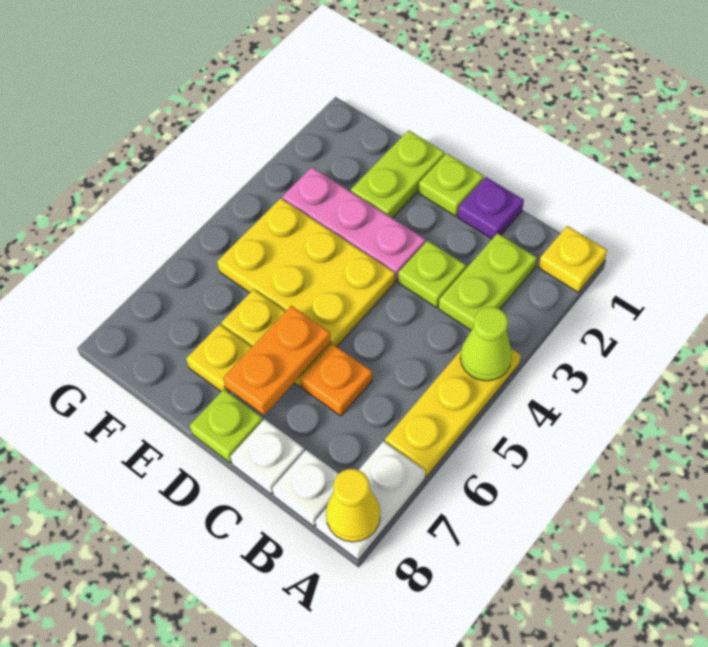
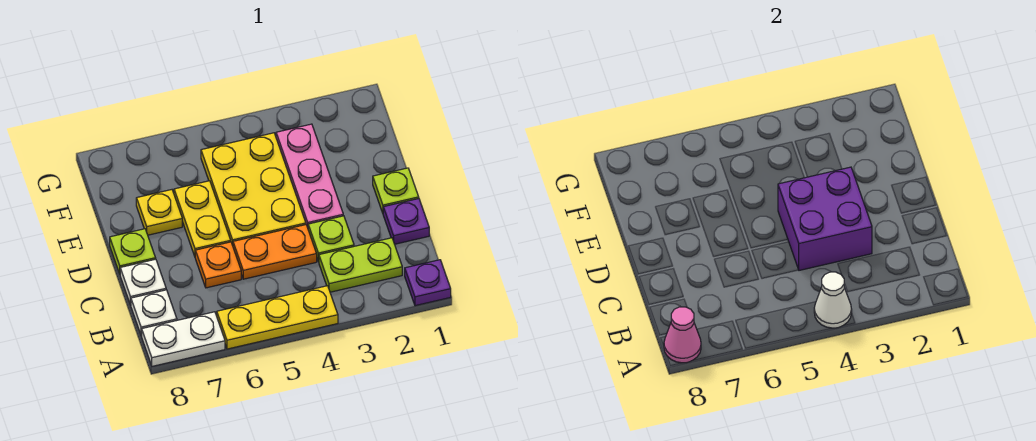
yellow 1x1 plate [538,226,607,292] -> purple 1x1 plate [405,260,451,306]
lime 1x1 cone [460,307,512,381] -> white 1x1 cone [814,272,852,328]
yellow 1x1 cone [326,469,380,542] -> pink 1x1 cone [664,307,701,363]
none -> purple 2x2 brick [778,167,872,270]
orange 1x2 plate [223,306,331,415] -> orange 1x2 plate moved to [233,225,317,279]
lime 1x2 plate [351,130,445,218] -> none

